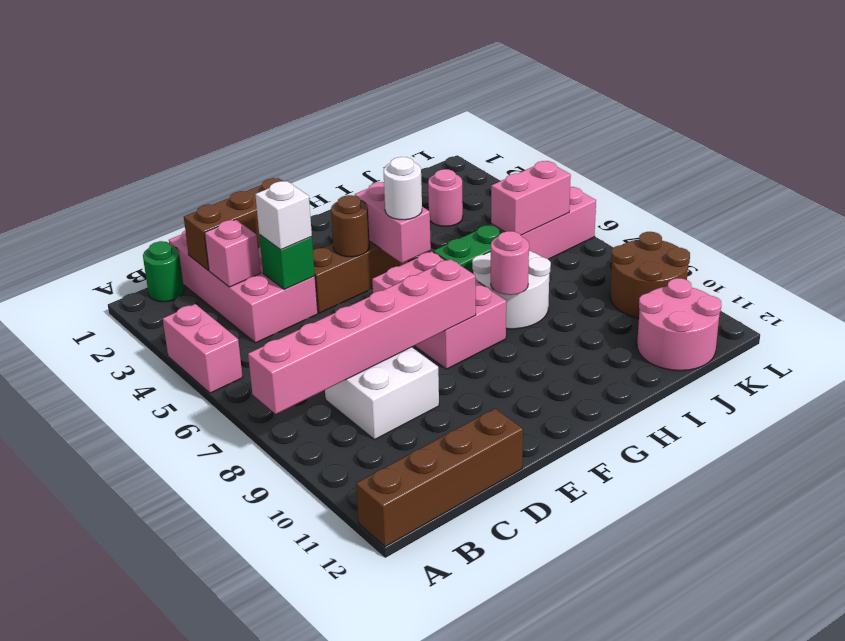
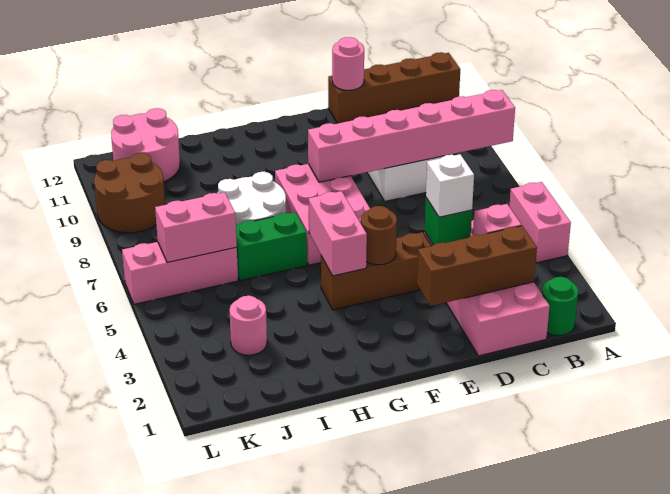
white 1x1 round brick [384,157,422,220] -> none
pink 1x1 round brick [491,231,529,295] -> pink 1x1 round brick moved to [332,37,364,90]

